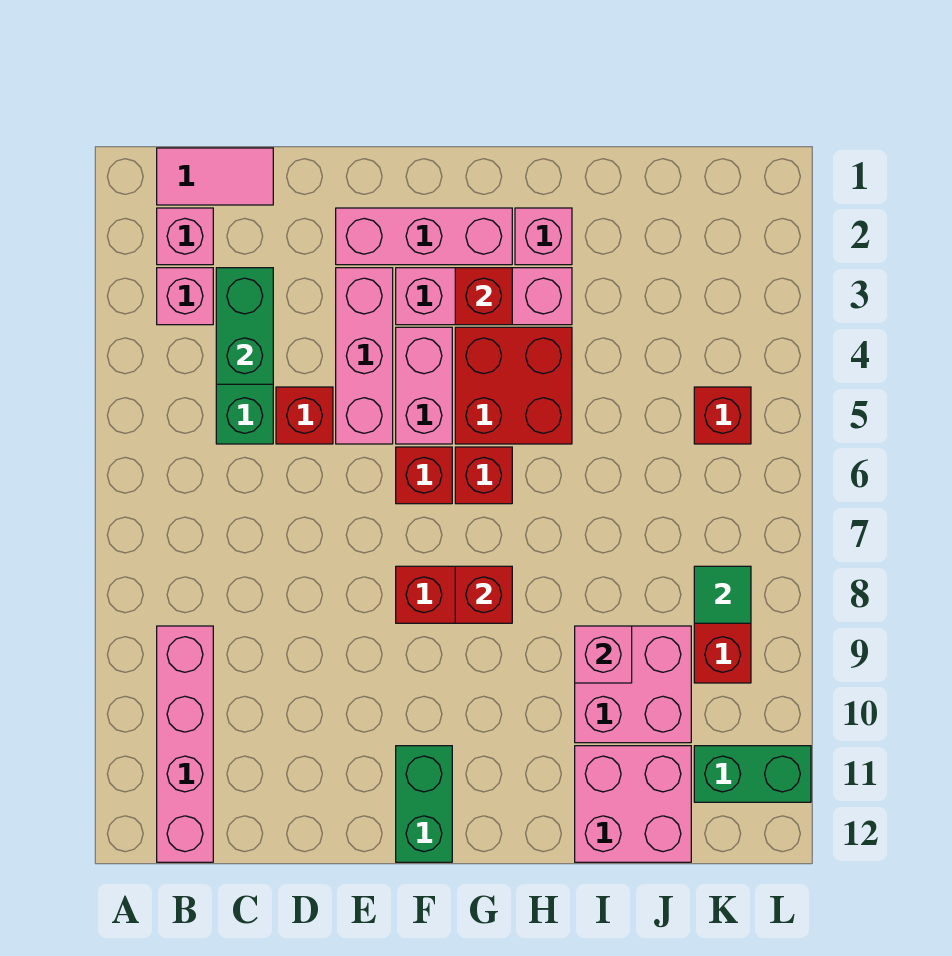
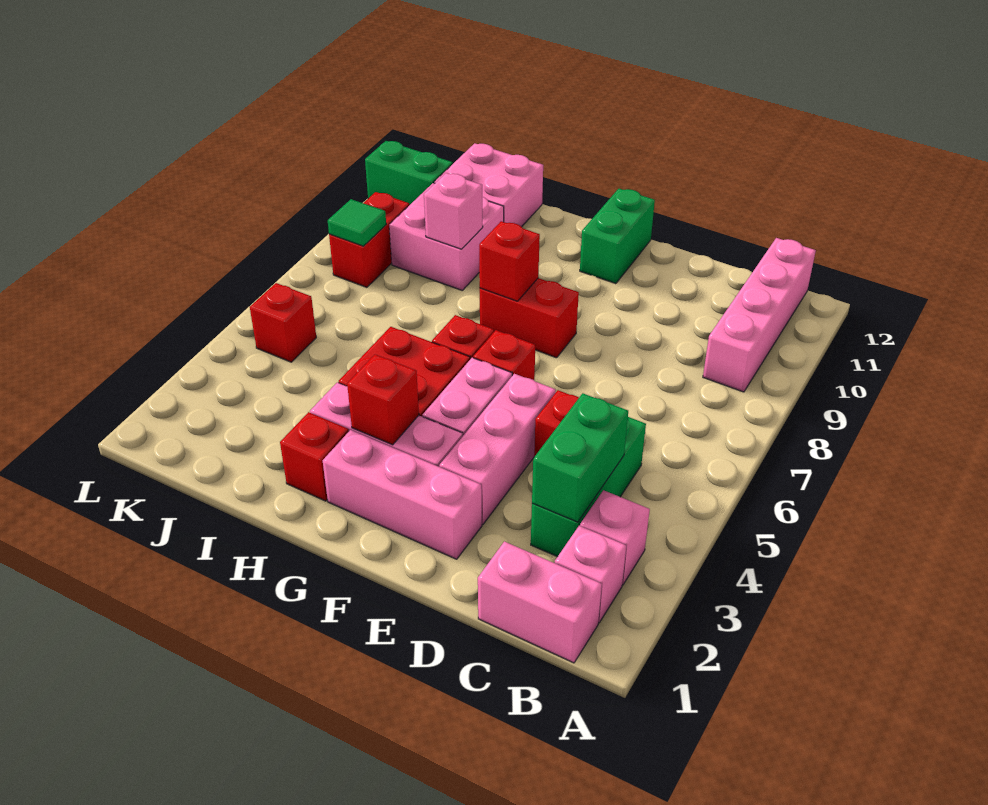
pink 1x2 tile [157,148,273,205] -> pink 1x2 brick [478,541,602,663]
pink 1x1 brick [515,208,572,265] -> red 1x1 brick [280,412,349,501]

